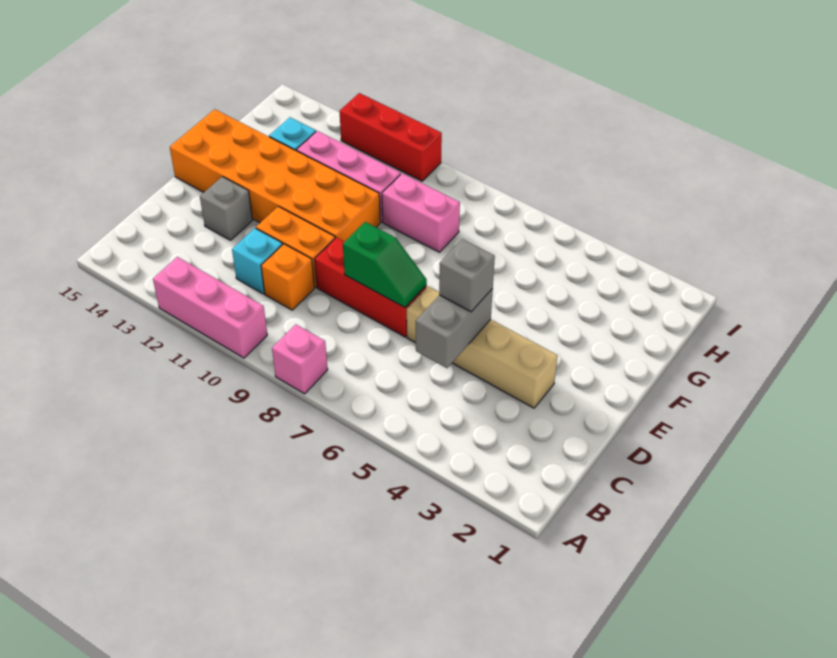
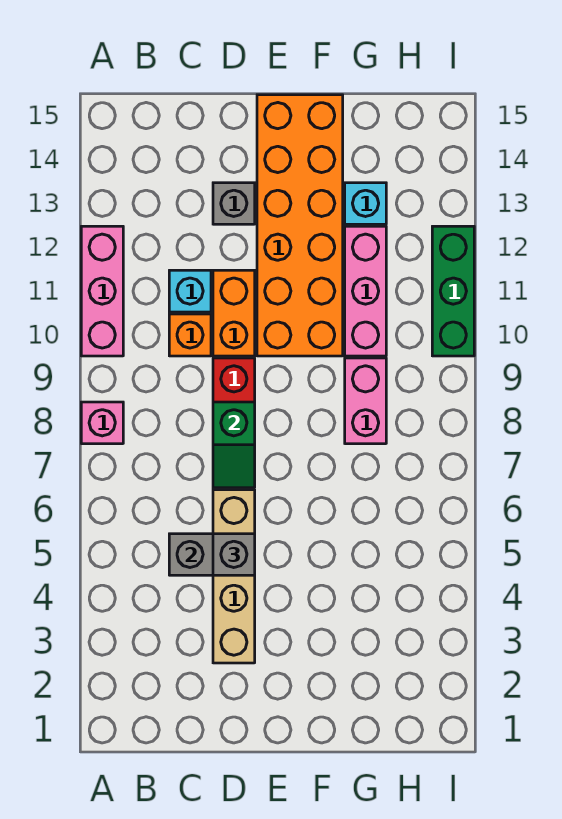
red 1x3 brick [340,93,442,181] -> green 1x3 brick [432,226,474,356]

